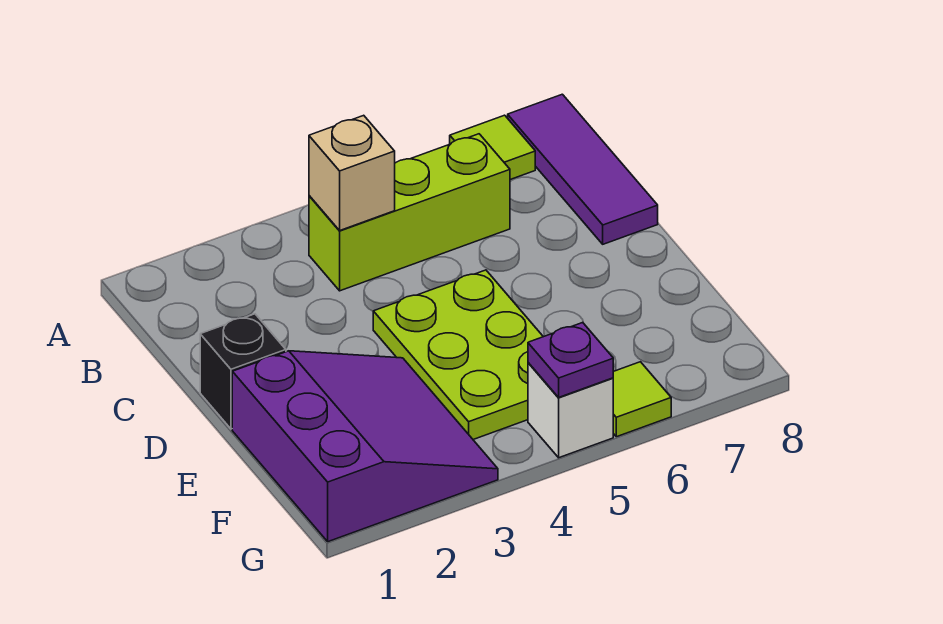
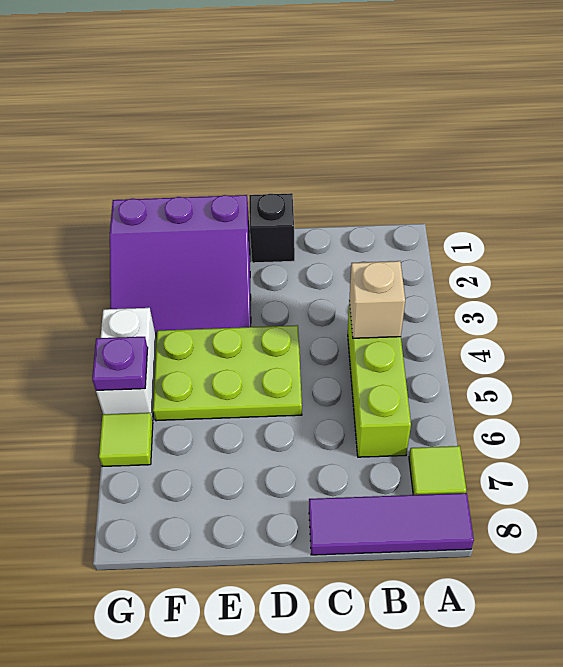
white 1x1 brick [528,363,613,458] -> white 1x2 brick [96,308,157,421]

